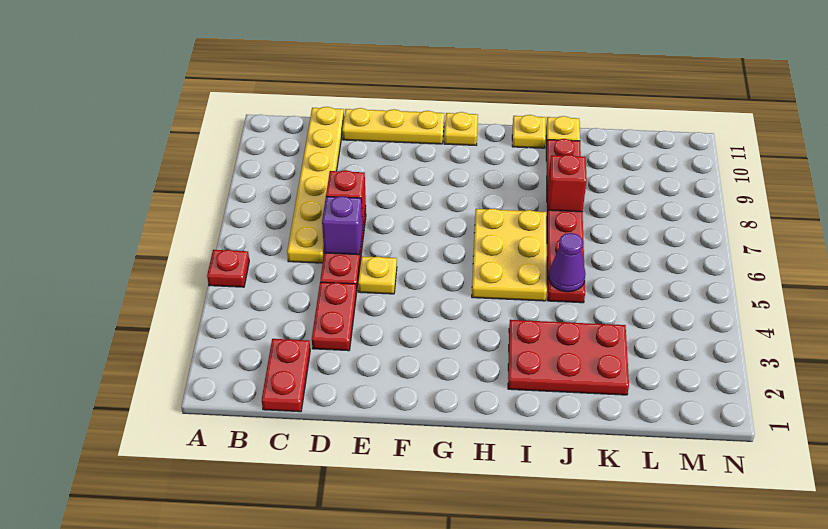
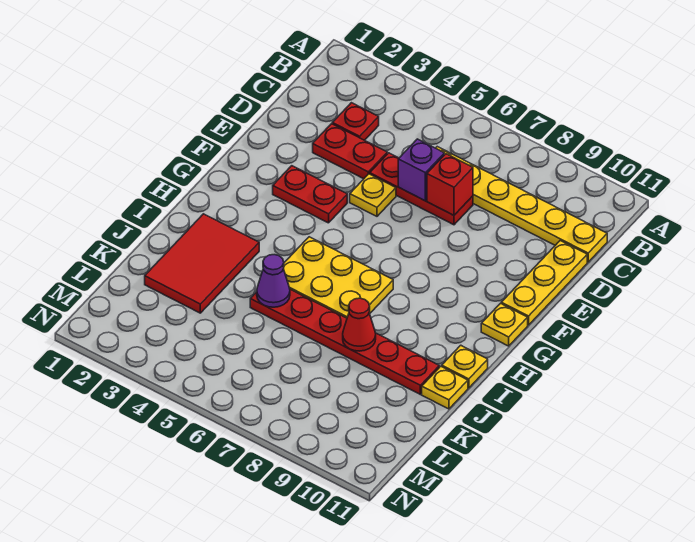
red 1x1 plate [207,250,249,287] -> red 1x1 plate moved to [332,103,379,140]
red 1x2 plate [262,339,310,412] -> red 1x2 plate moved to [273,166,347,223]
red 2x3 plate [508,320,629,395] -> red 2x3 tile [145,214,259,313]
red 1x1 brick [548,155,587,212] -> red 1x1 cone [343,298,376,351]

